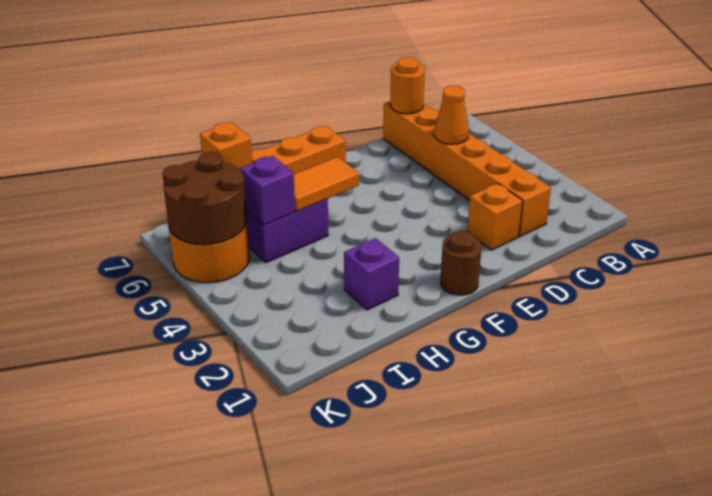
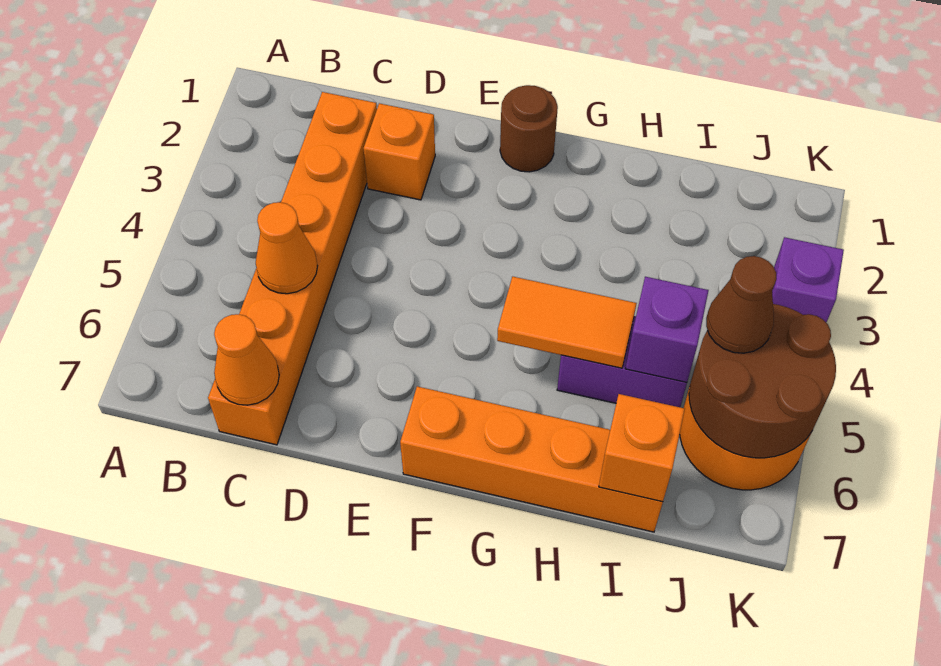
orange 1x1 round brick [390,57,425,114] -> orange 1x1 cone [214,314,279,405]
purple 1x1 brick [344,238,399,310] -> purple 1x1 brick moved to [772,237,844,322]
none -> brown 1x1 cone [706,256,776,353]

